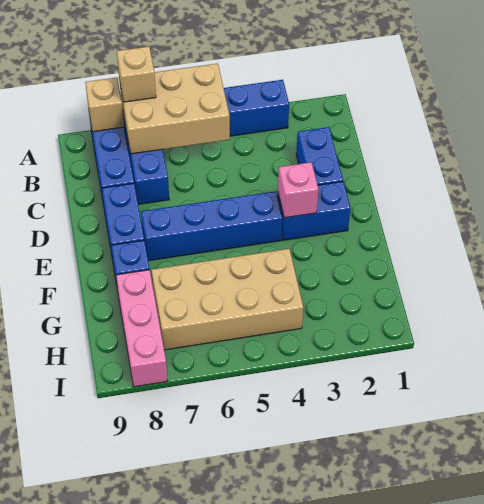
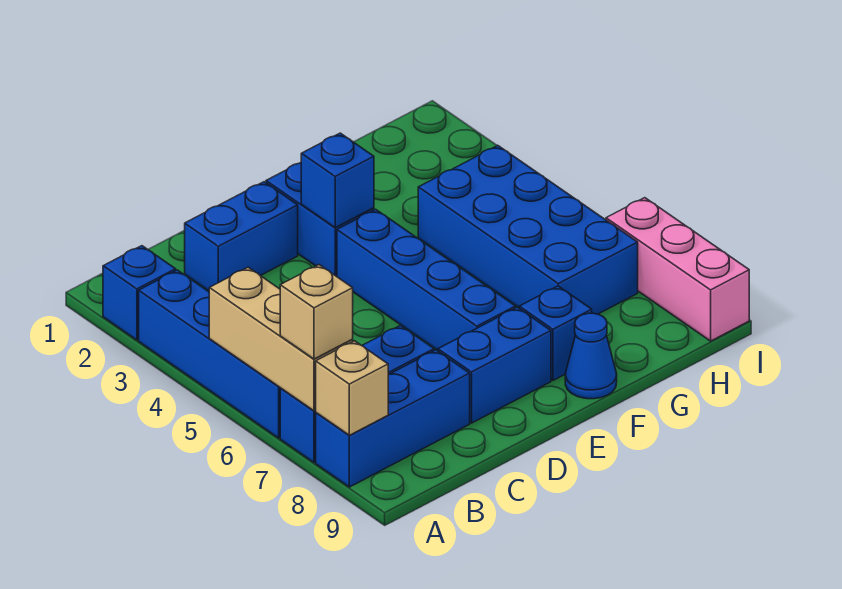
none -> blue 1x1 brick [103,246,176,340]
tan 2x3 brick [119,63,230,154] -> tan 1x3 brick [209,267,353,411]
pink 1x1 brick [278,162,319,218] -> blue 1x1 brick [301,133,374,227]
none -> blue 1x1 cone [565,313,617,399]
tan 2x4 brick [152,249,303,350] -> blue 2x4 brick [418,145,638,314]
pink 1x3 brick [116,270,167,387] -> pink 1x3 brick turned to [606,198,749,341]

